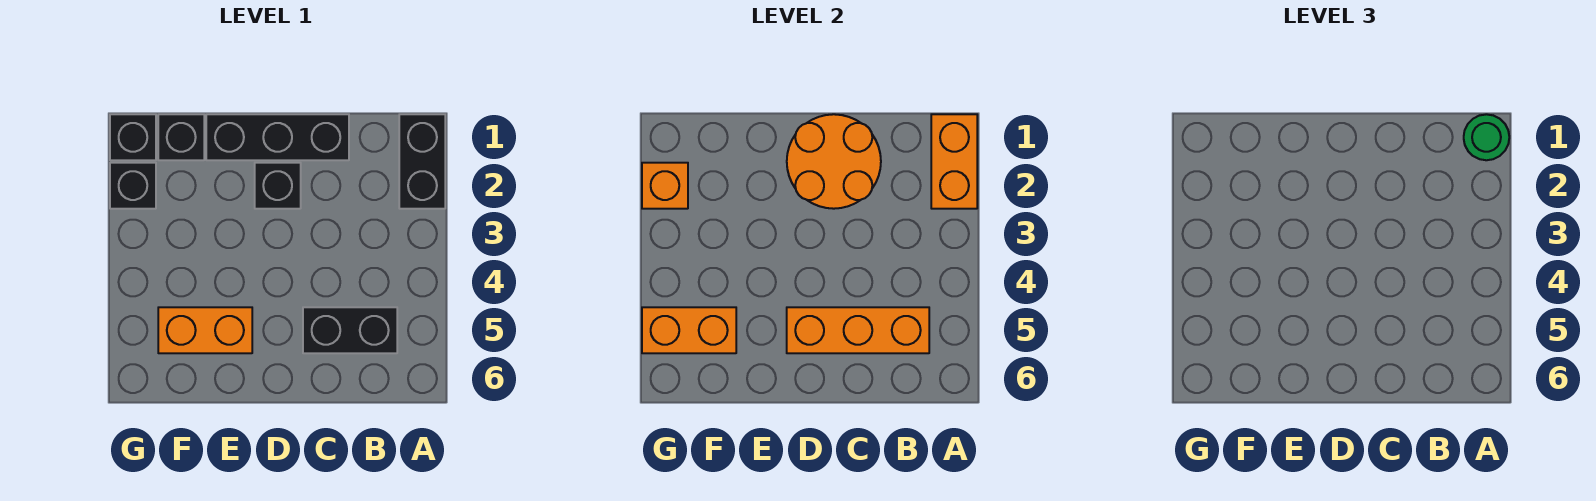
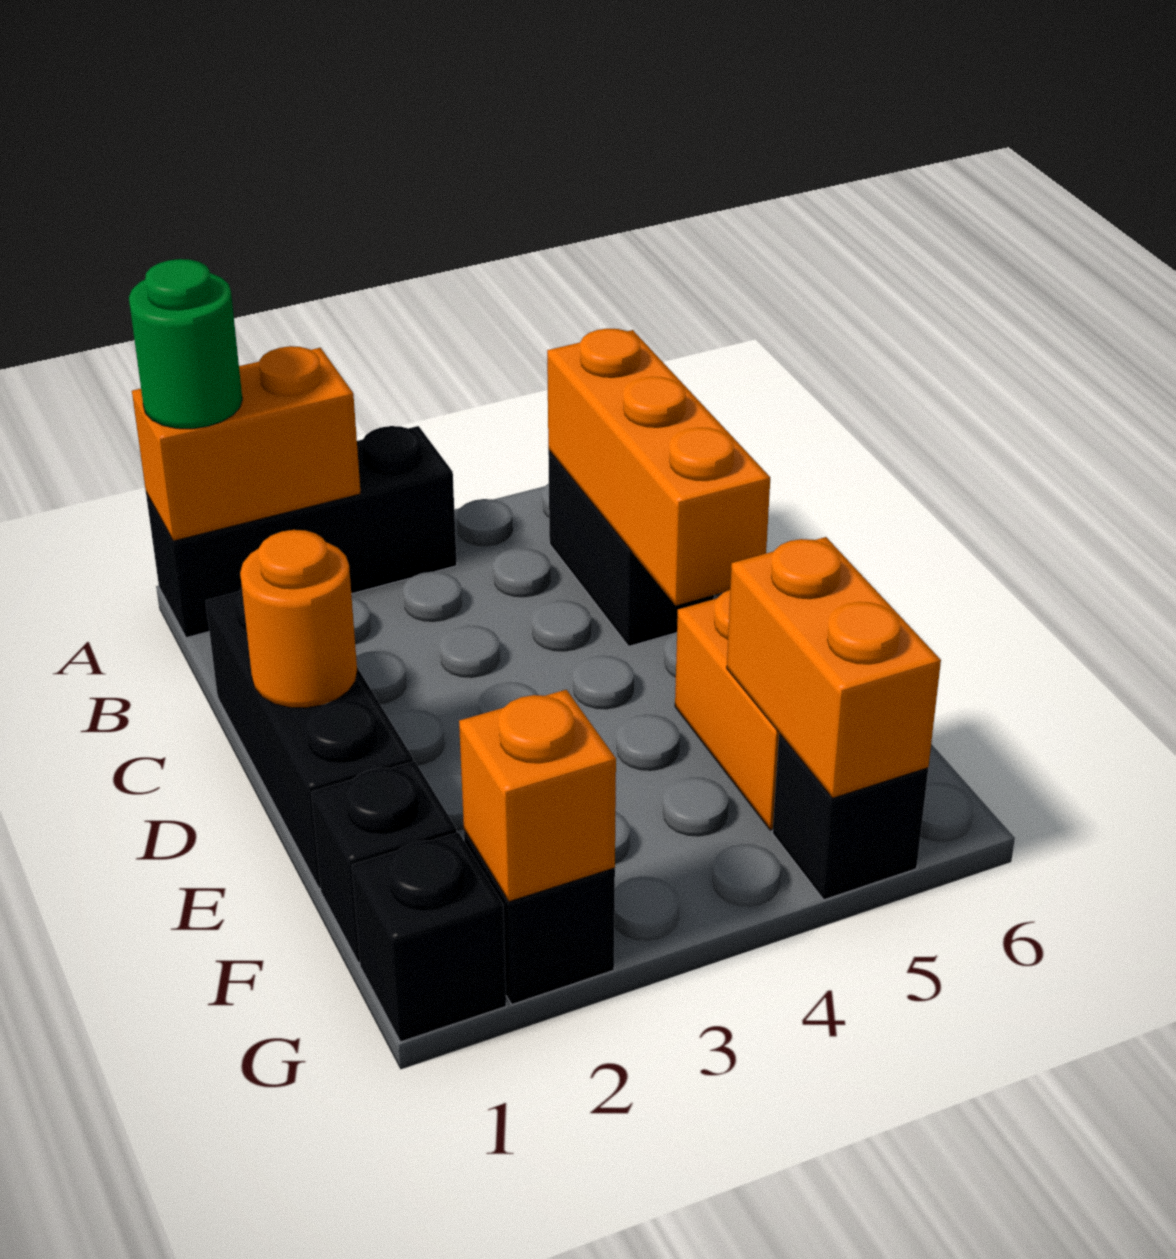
black 1x2 brick [399,114,445,209] -> black 1x3 brick [146,426,457,638]
orange 2x2 round brick [787,114,881,209] -> orange 1x1 round brick [240,530,357,708]
black 1x1 brick [255,163,301,209] -> black 1x1 brick moved to [773,734,928,900]

